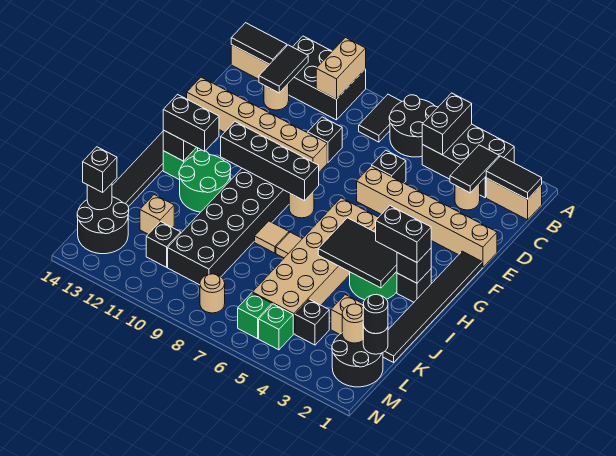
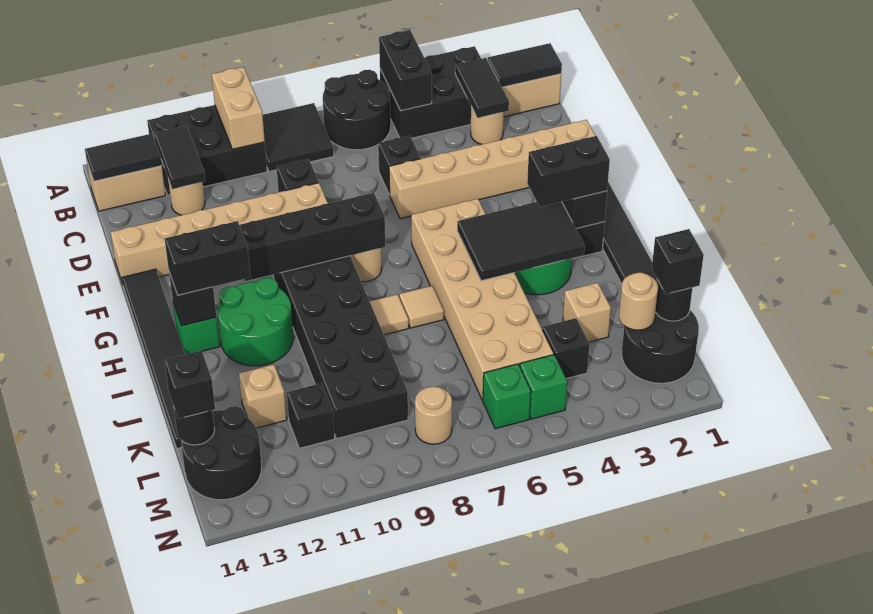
black 1x2 tile [359,94,402,142] -> black 2x2 tile [263,103,334,171]
black 1x1 round brick [363,294,388,334] -> black 1x1 brick [652,229,704,294]

